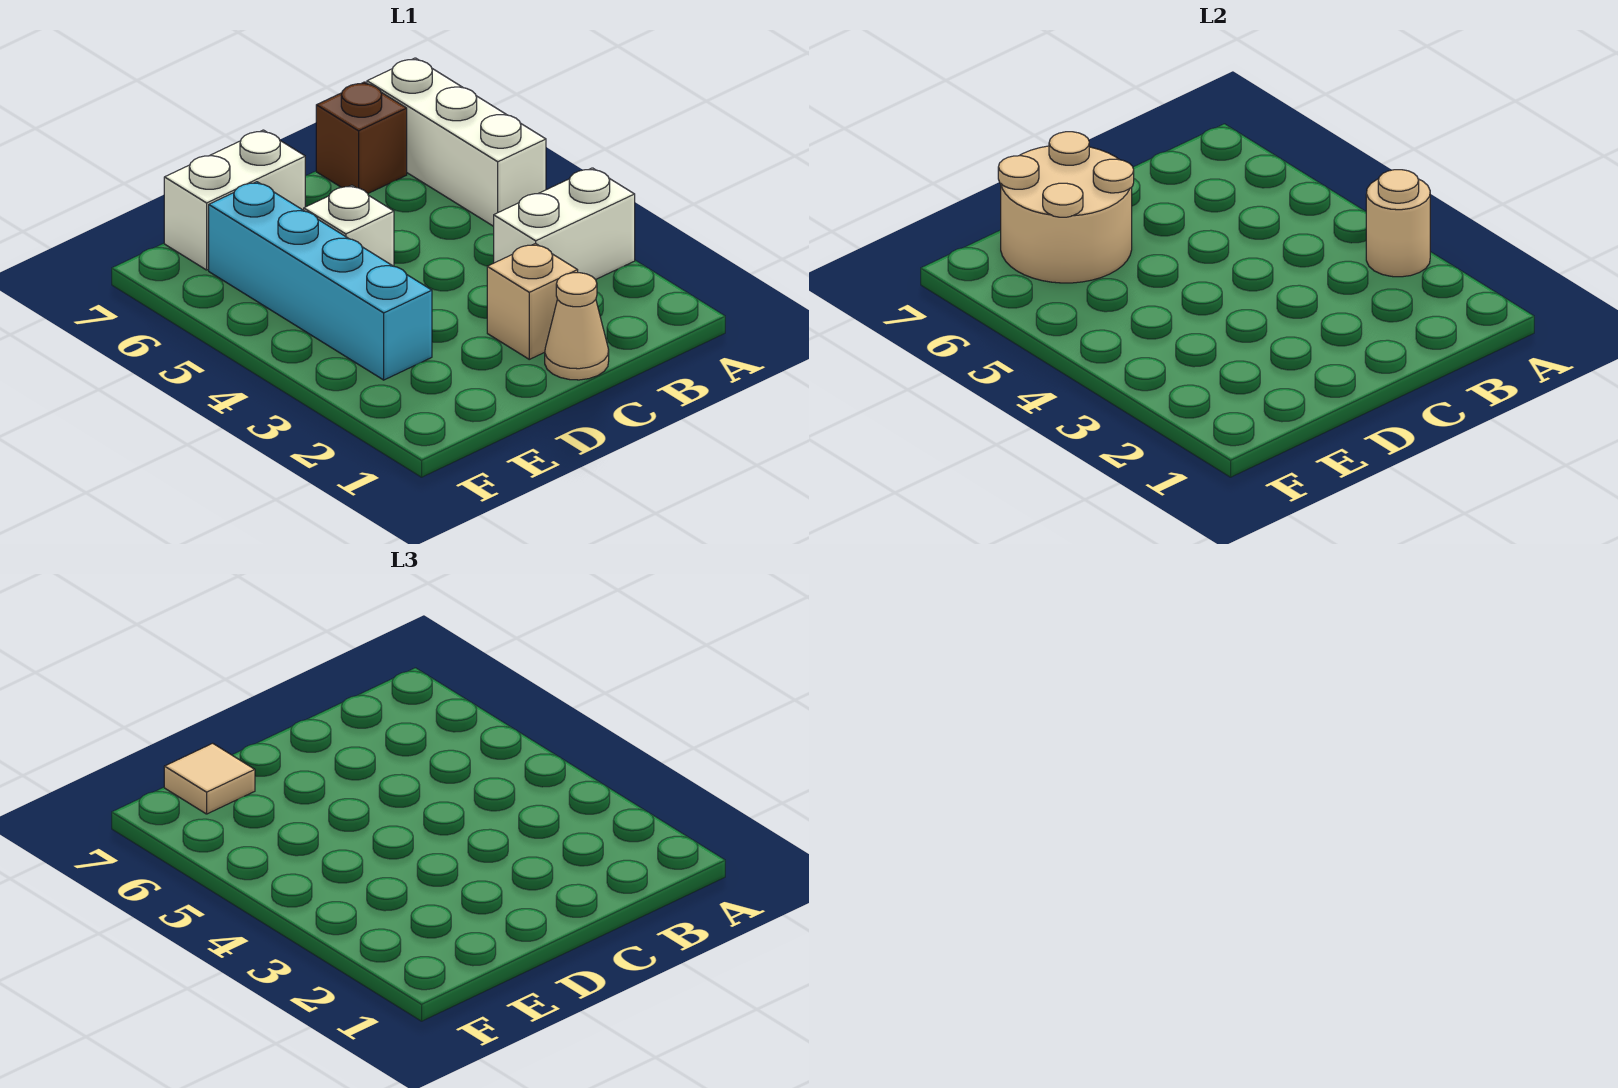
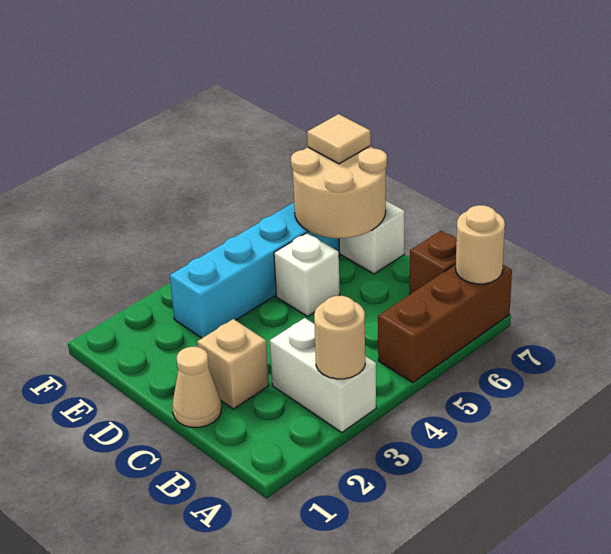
white 1x3 brick [367,58,546,226] -> brown 1x3 brick [378,264,512,382]
none -> tan 1x1 round brick [456,205,505,284]

